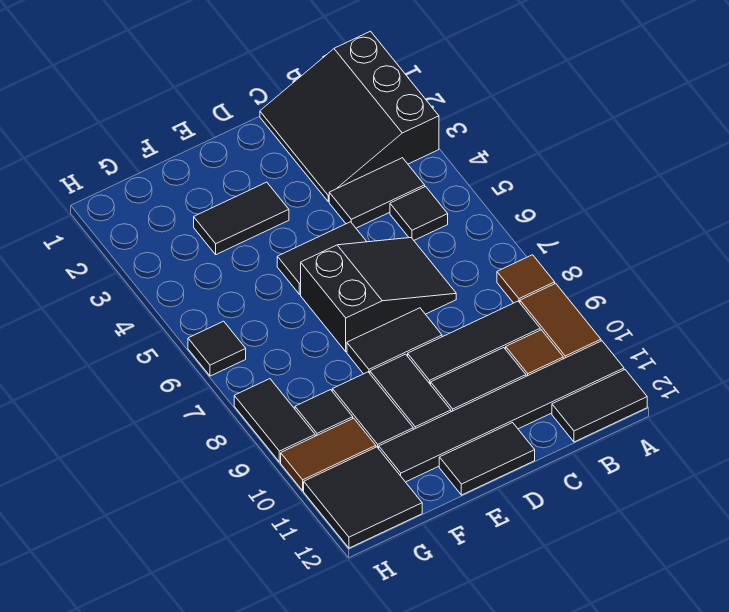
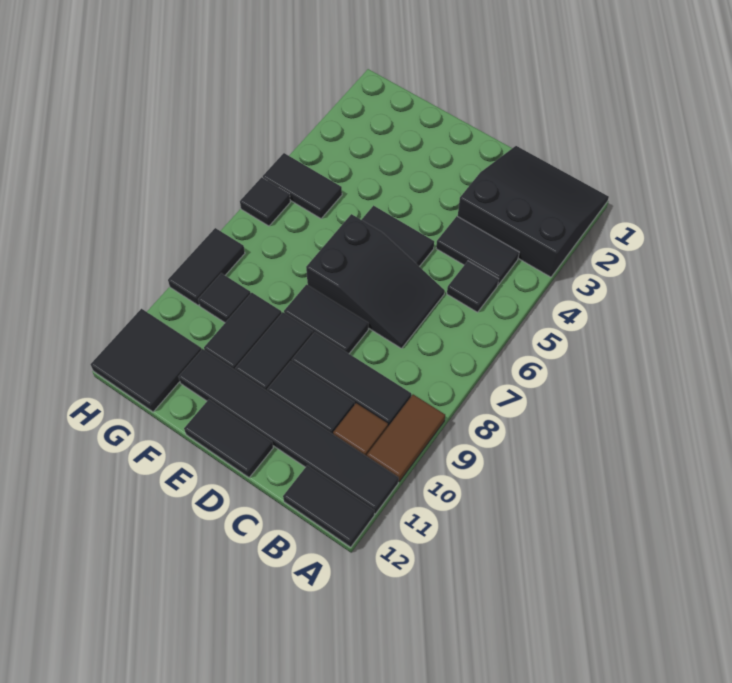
black 3x3 slope [260,31,439,202] -> black 3x3 slope turned to [458,146,609,277]
brown 1x1 tile [497,255,555,303] -> none
black 1x2 tile [194,182,289,255] -> black 1x2 tile moved to [263,153,342,219]
brown 1x2 tile [281,418,376,491] -> none

